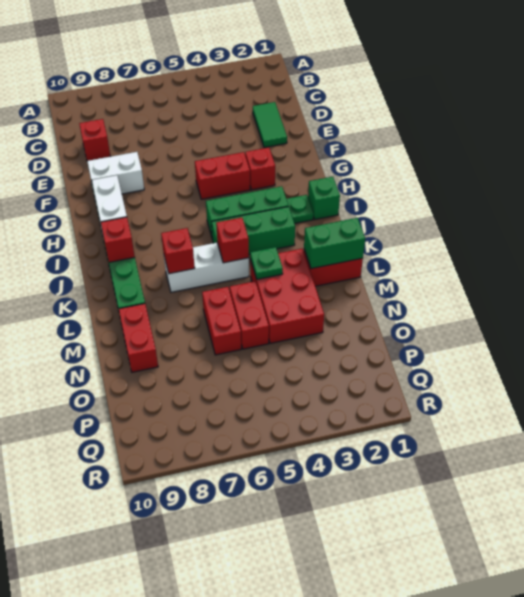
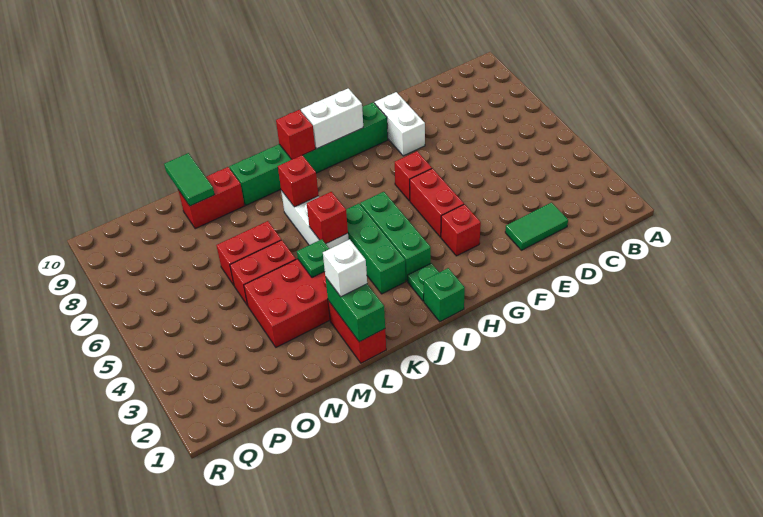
red 1x1 brick [79,119,111,161] -> red 1x1 brick moved to [395,151,432,201]
none -> white 1x1 brick [323,239,367,297]
none -> green 1x2 tile [164,153,215,206]

